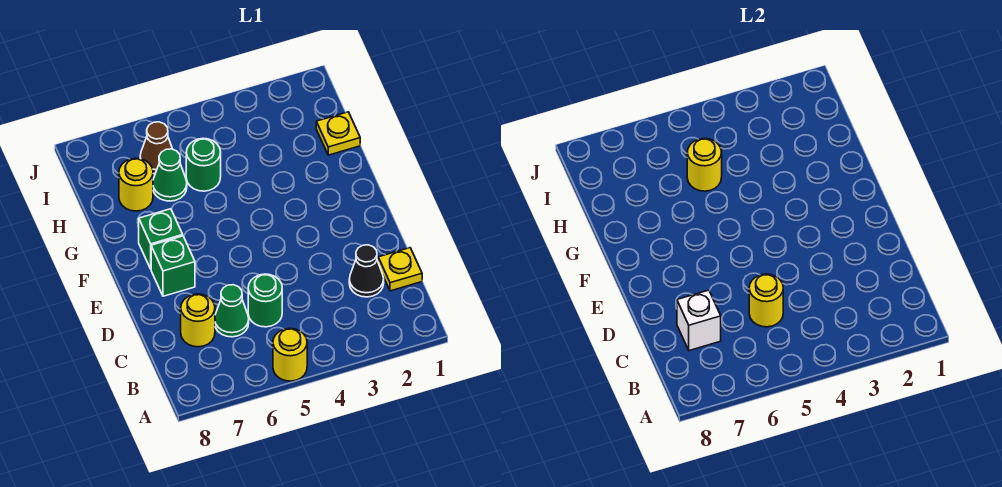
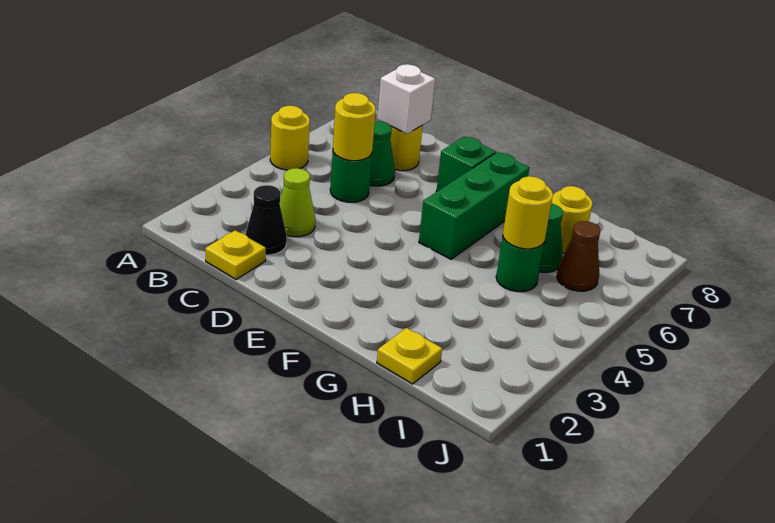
none -> lime 1x1 cone [280,168,315,237]
green 1x1 brick [139,209,183,269] -> green 1x3 brick [419,152,529,259]

